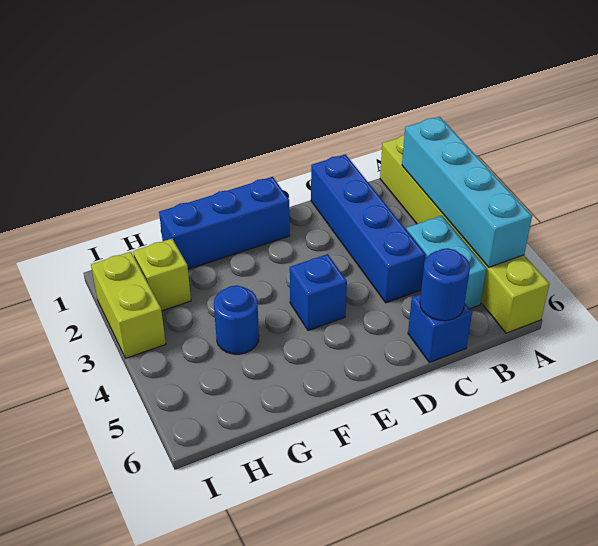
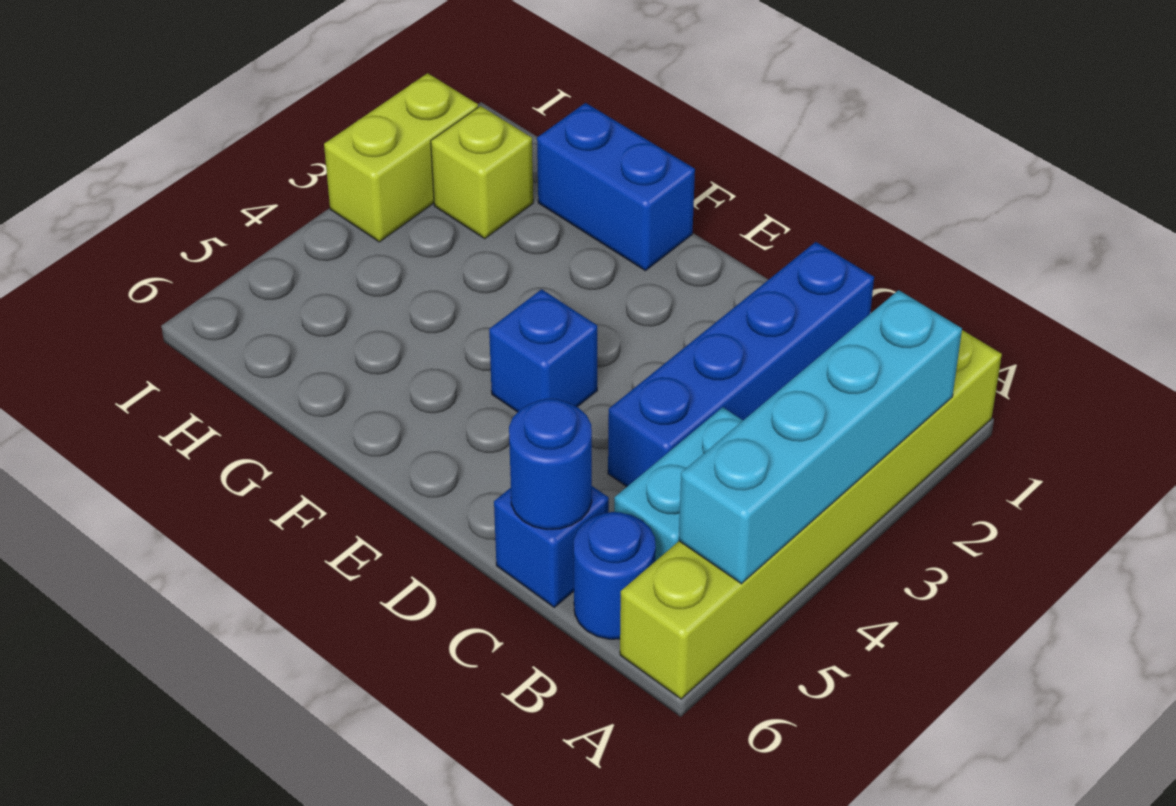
blue 1x3 brick [159,177,290,269] -> blue 1x2 brick [537,103,695,271]
blue 1x1 round brick [214,285,259,354] -> blue 1x1 round brick moved to [574,512,656,639]

